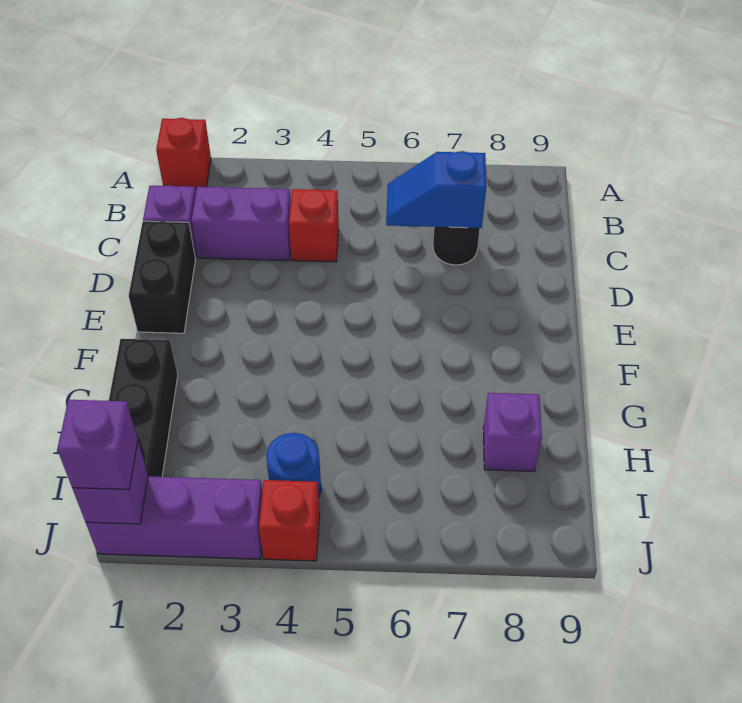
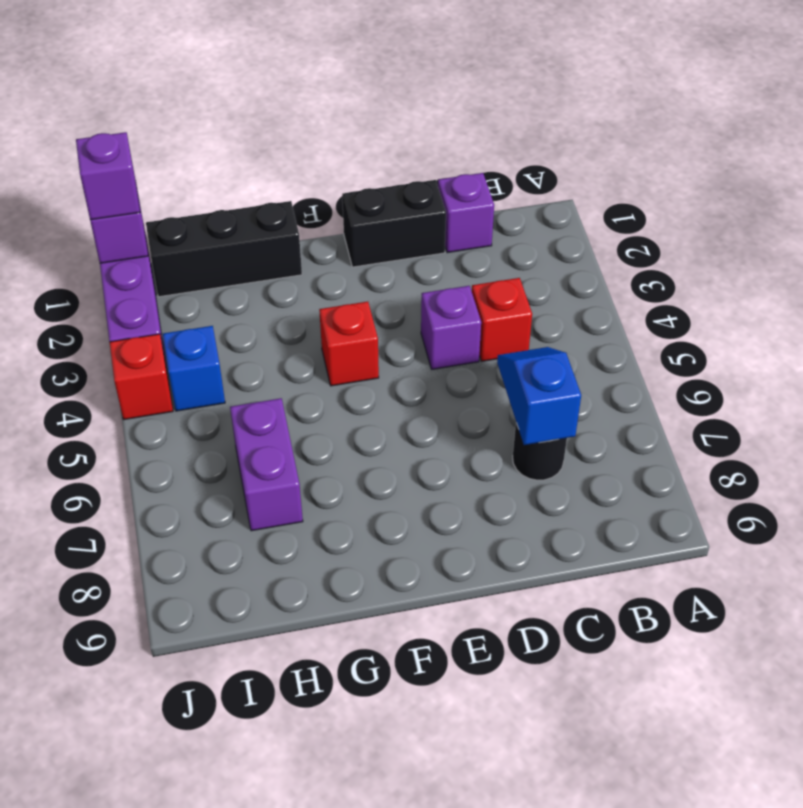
red 1x1 brick [156,118,211,189] -> red 1x1 brick moved to [319,302,379,386]
purple 1x2 brick [192,187,291,261] -> purple 1x2 brick moved to [230,398,303,531]
purple 1x1 brick [483,393,542,471] -> purple 1x1 brick moved to [421,286,481,369]
blue 1x1 round brick [266,433,321,497] -> blue 1x1 brick [163,326,225,411]

